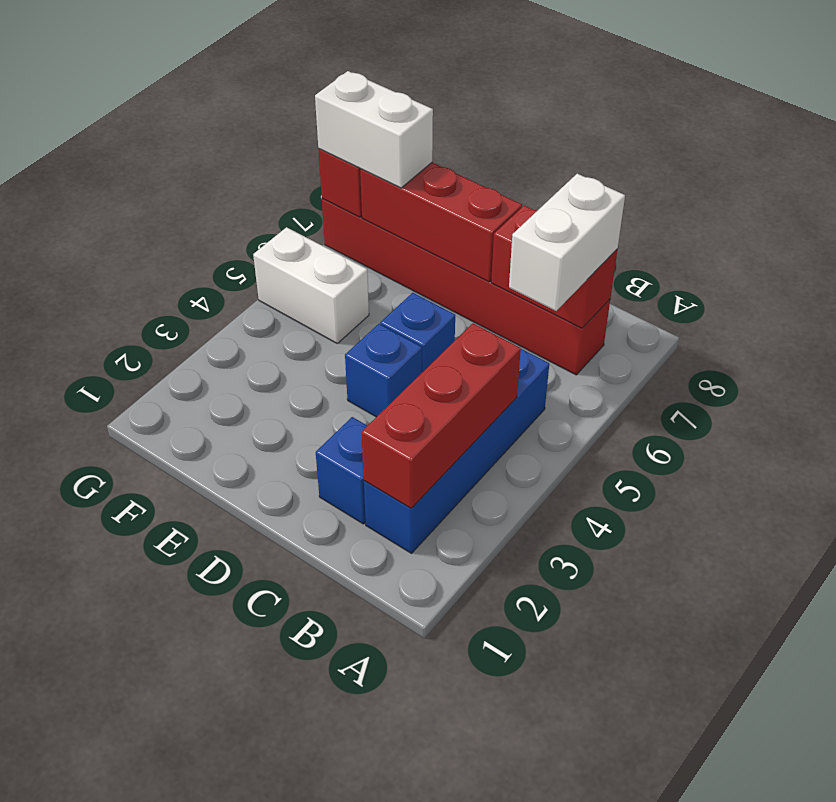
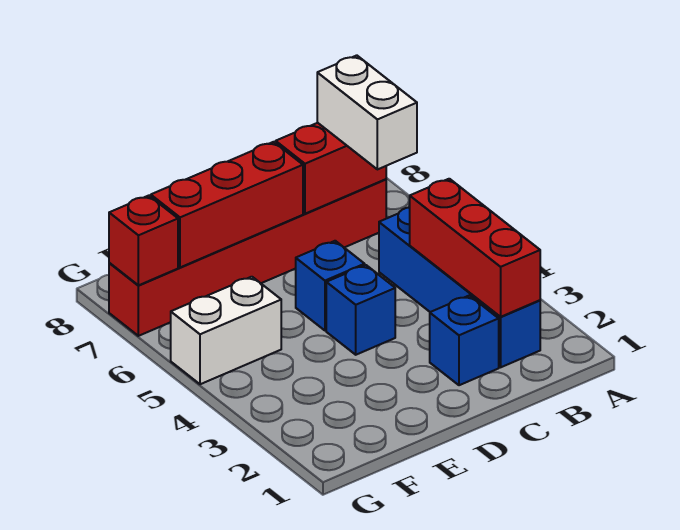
white 1x2 brick [315,71,433,188] -> none

